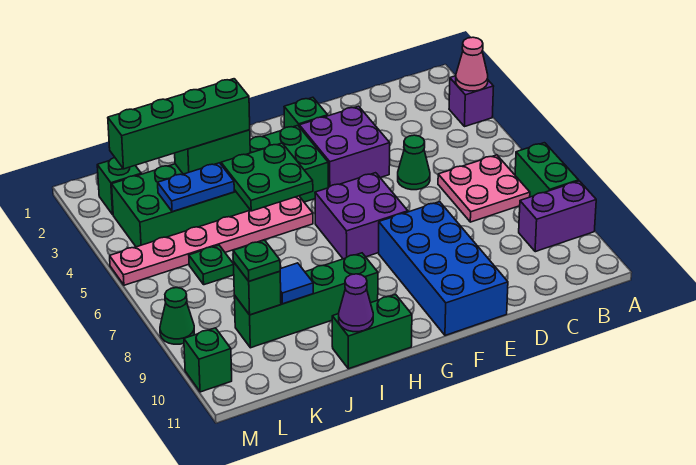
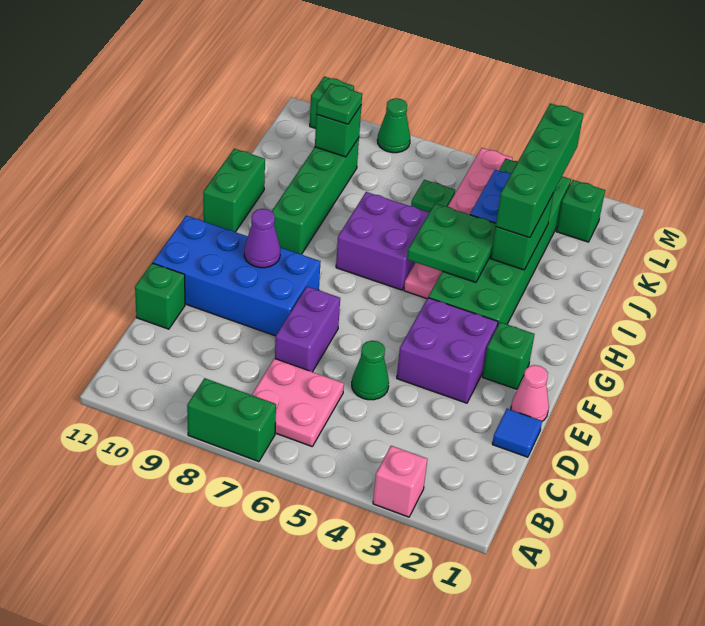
purple 1x1 brick [449,76,494,127] -> pink 1x1 brick [373,446,427,517]
pink 1x1 cone [456,37,488,91] -> pink 1x1 cone moved to [511,365,549,421]
purple 1x2 brick [519,181,596,252] -> purple 1x2 brick moved to [275,286,340,372]
none -> green 1x1 brick [135,263,185,329]
purple 2x2 brick [315,173,408,259] -> purple 2x2 brick moved to [336,192,429,290]
purple 1x1 cone [339,274,373,332] -> purple 1x1 cone moved to [244,209,280,268]
blue 1x1 tile [280,263,313,304] -> blue 1x1 tile moved to [492,409,542,457]

